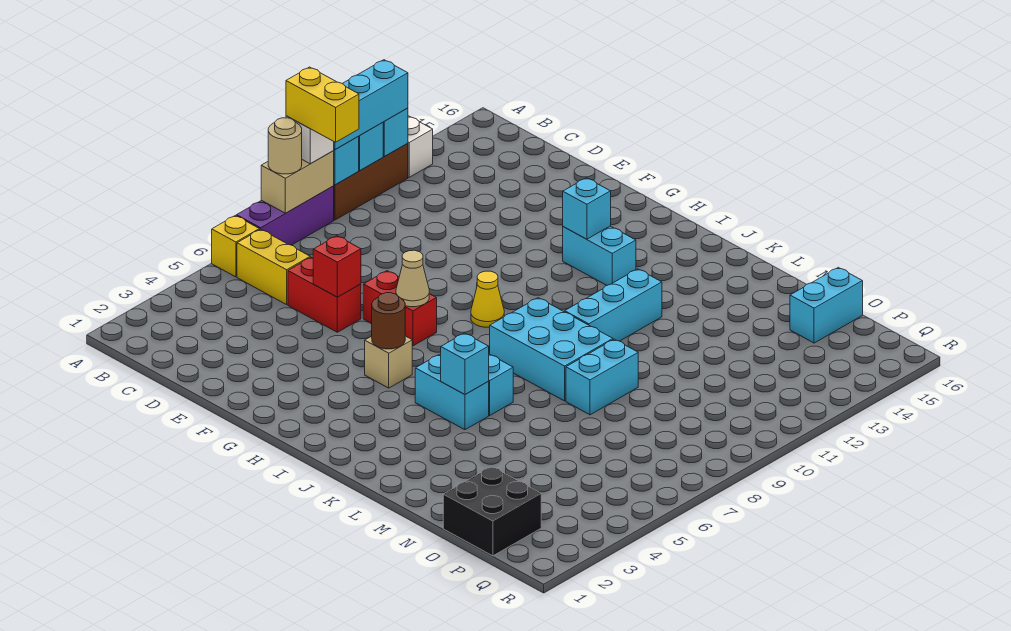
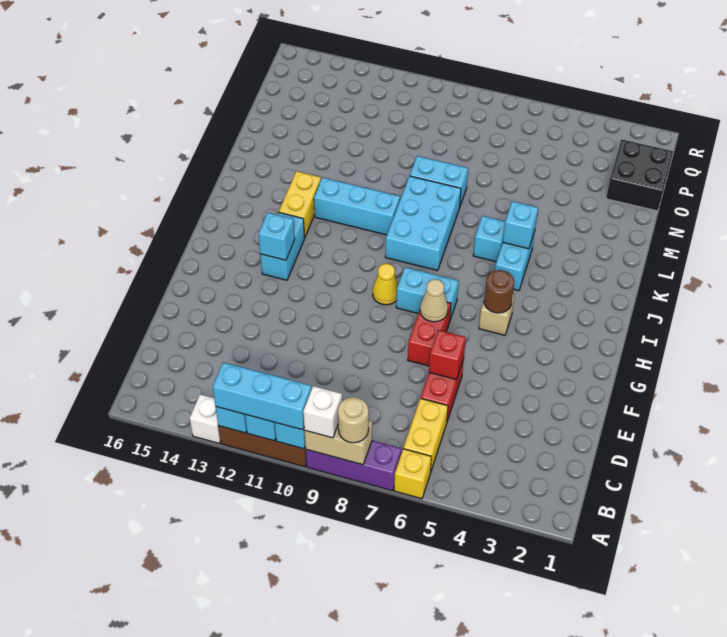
yellow 1x2 brick [286,67,359,142] -> yellow 1x2 brick moved to [279,171,321,237]
cyan 1x2 brick [790,267,863,343] -> cyan 1x2 brick moved to [396,267,459,320]

